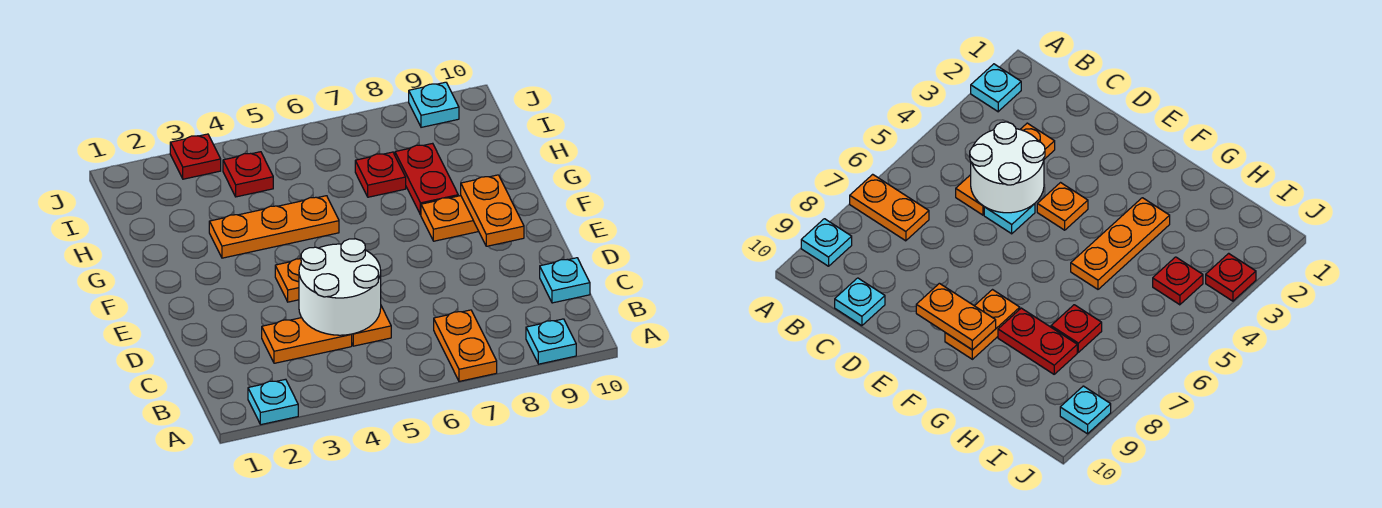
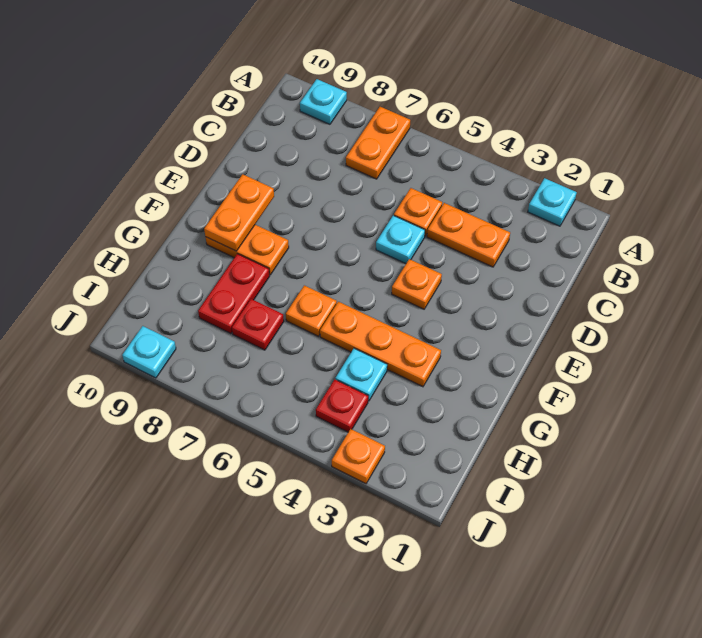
white 2x2 round brick [299,239,381,335] -> none
cyan 1x1 plate [540,258,590,303] -> cyan 1x1 plate moved to [335,348,387,401]
none -> orange 1x1 plate [286,285,337,336]
red 1x1 plate [170,134,221,179] -> orange 1x1 plate [332,429,385,484]

